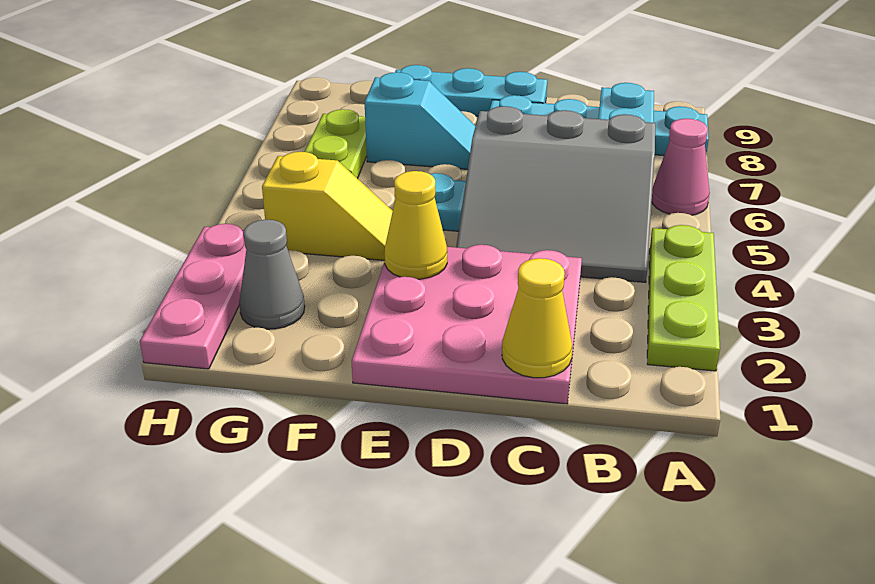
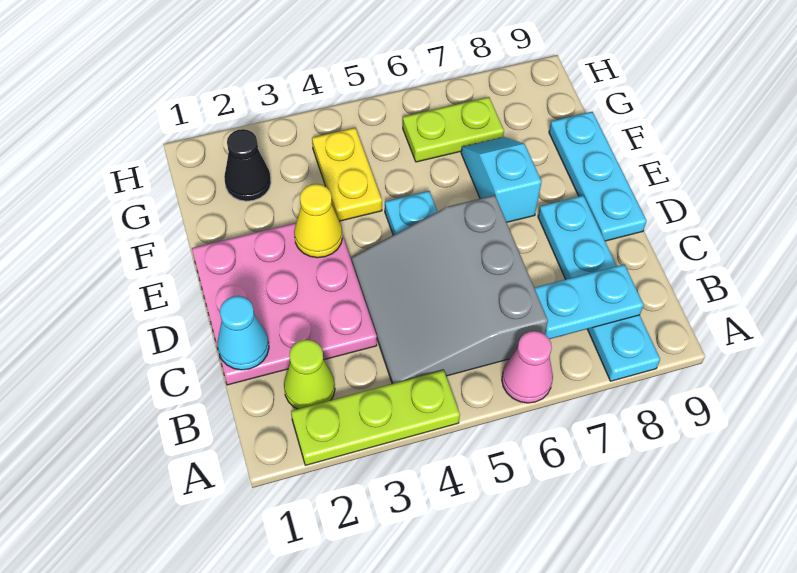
none -> lime 1x1 cone [284,340,335,409]
yellow 1x1 cone [502,258,572,378] -> cyan 1x1 cone [217,296,269,370]
cyan 1x2 slope [365,72,475,169] -> cyan 1x2 slope turned to [461,137,542,222]
yellow 1x2 slope [262,152,393,260] -> yellow 1x2 plate [312,128,382,221]
grey 1x1 cone [239,220,305,329] -> black 1x1 cone [224,129,271,201]
pink 1x3 plate [140,224,246,369] -> none

